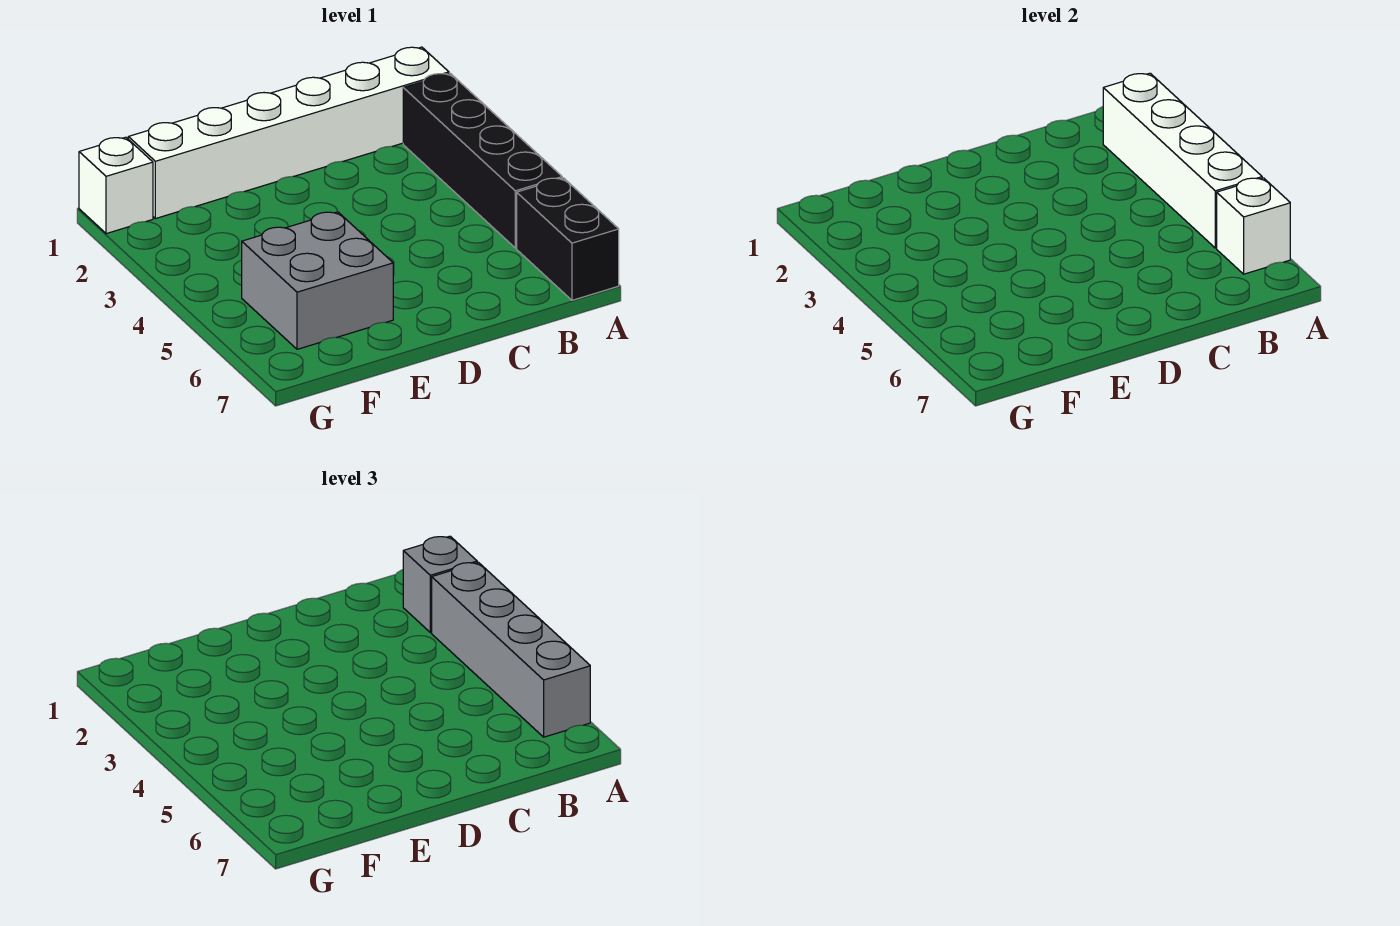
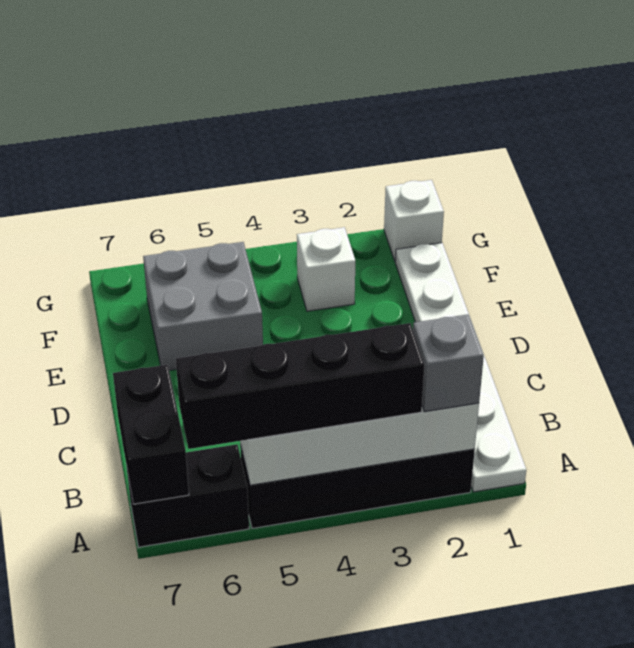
white 1x6 brick [128,47,449,219] -> white 1x6 plate [395,243,526,492]
grey 1x4 brick [432,562,590,737] -> black 1x4 brick [176,323,424,449]
white 1x1 brick [1217,178,1290,274] -> white 1x1 brick moved to [297,227,355,311]
none -> black 1x2 brick [113,365,189,504]

